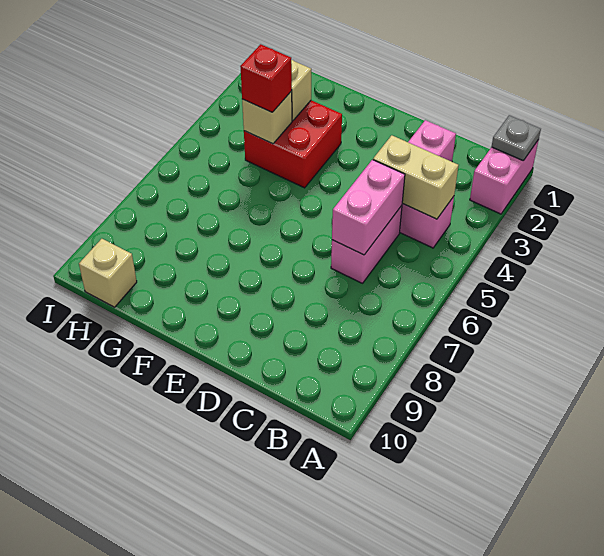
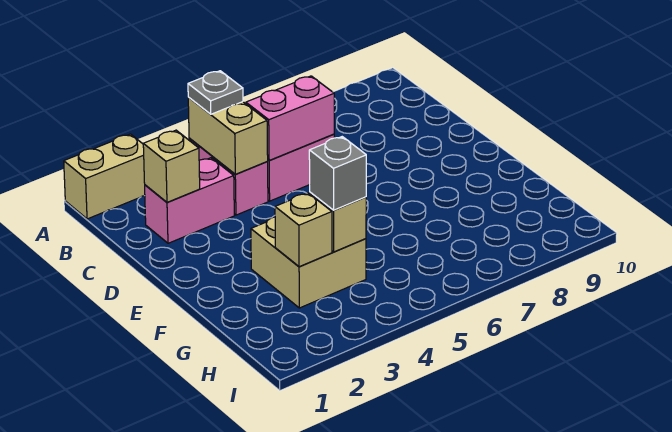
pink 1x2 brick [470,140,539,214] -> tan 1x2 brick [64,134,145,219]
grey 1x1 plate [492,115,541,161] -> grey 1x1 plate moved to [188,71,243,114]
red 2x2 brick [244,100,342,188] -> tan 2x2 brick [251,217,366,308]
red 1x1 brick [240,44,292,112] -> grey 1x1 brick [309,137,366,210]
tan 1x1 brick [79,239,137,307] -> tan 1x1 brick moved to [143,130,200,202]

